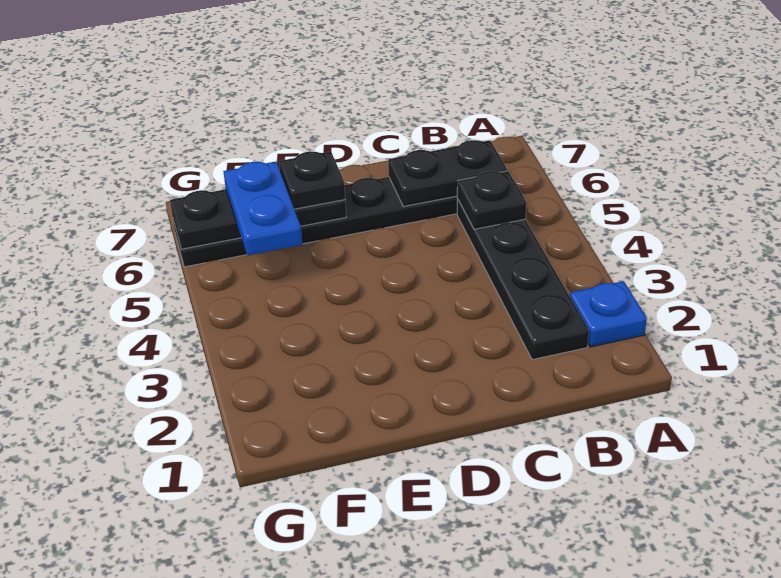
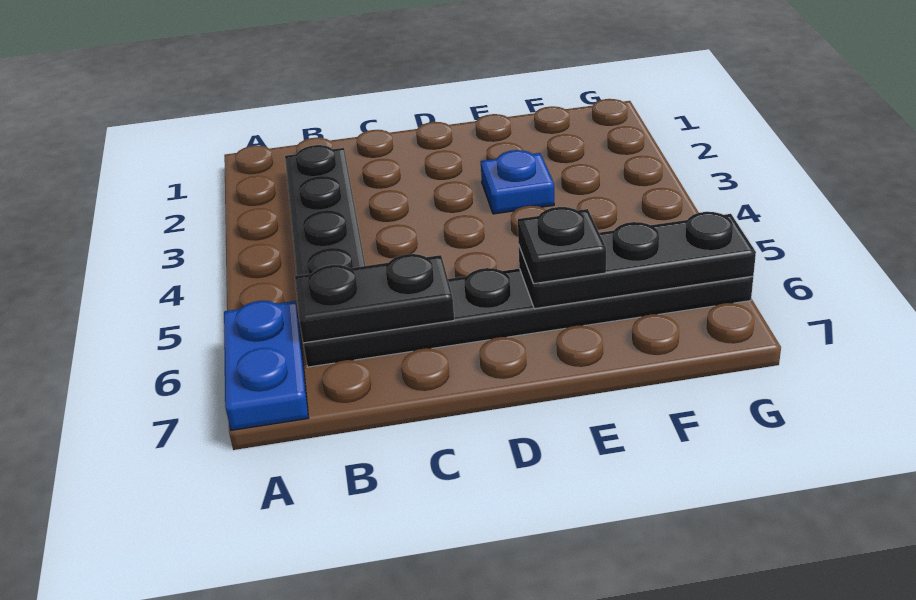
blue 1x1 plate [570,281,647,347] -> blue 1x1 plate moved to [481,150,554,214]
black 1x1 plate [457,171,526,229] -> none
blue 1x2 plate [223,162,303,256] -> blue 1x2 plate moved to [224,301,309,430]

